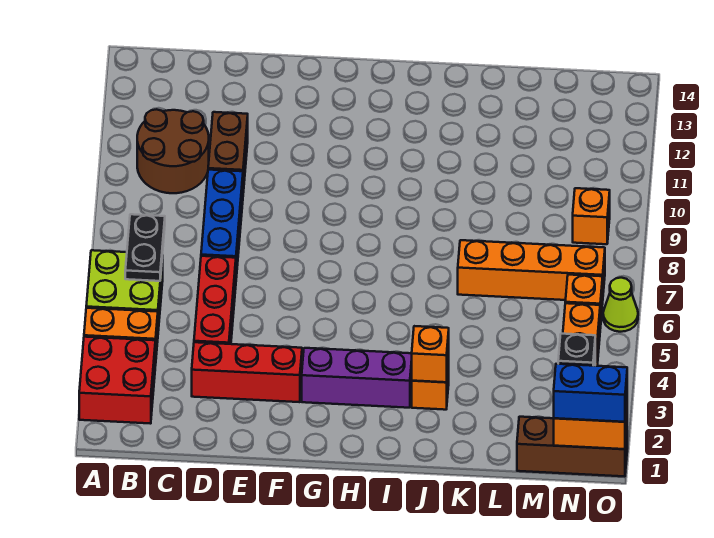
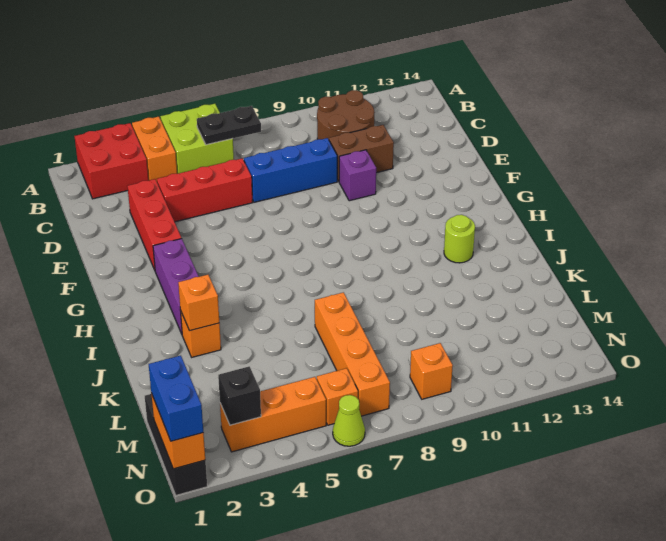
none -> purple 1x1 brick [339,150,376,201]
none -> lime 1x1 round brick [444,215,475,263]
brown 1x3 brick [517,417,627,476] -> black 1x3 brick [145,394,207,495]

